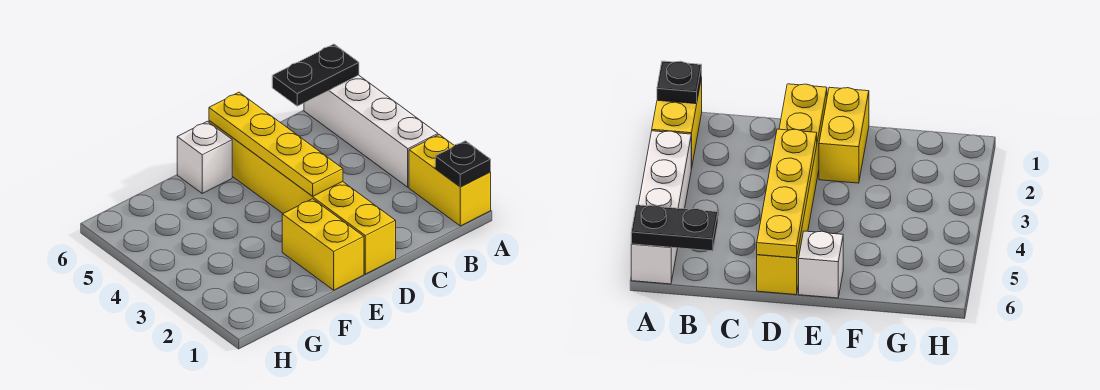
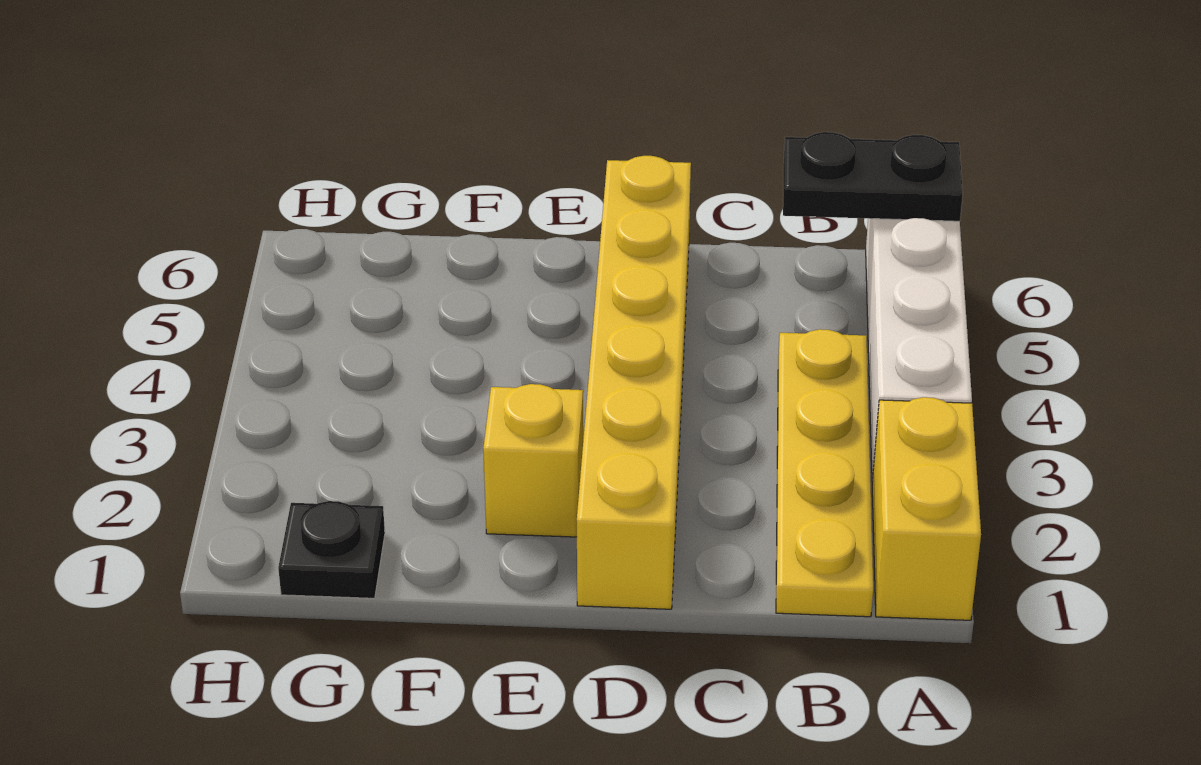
black 1x1 plate [435,141,491,187] -> black 1x1 plate moved to [278,501,385,598]
yellow 1x4 plate [209,92,343,196] -> yellow 1x4 plate moved to [776,329,873,617]
yellow 1x2 brick [282,199,364,290] -> yellow 1x1 brick [483,384,583,537]
white 1x1 brick [177,121,232,193] -> none

